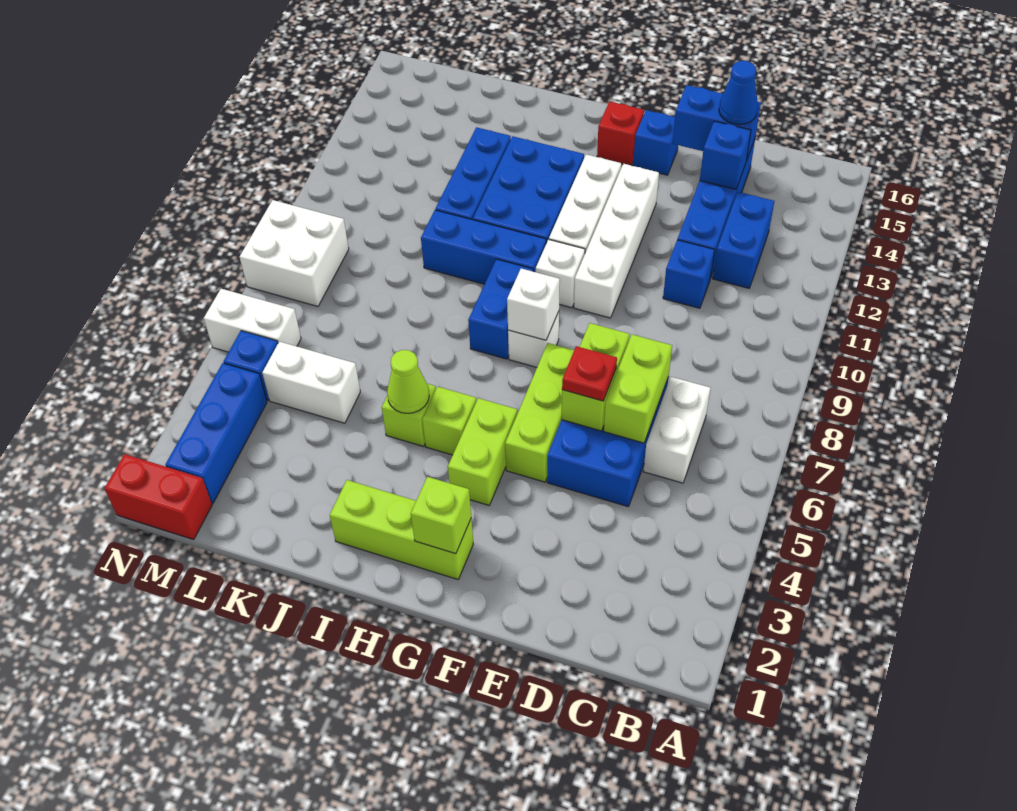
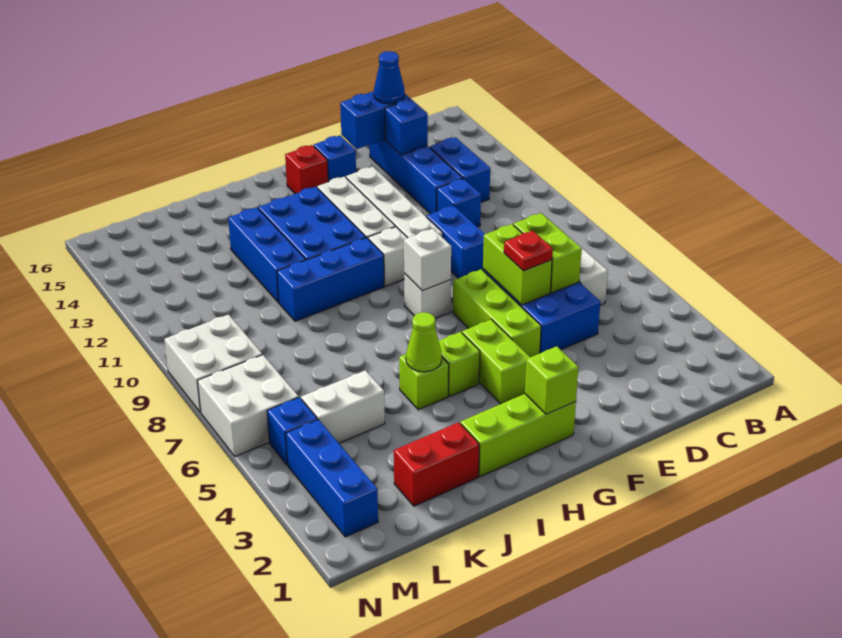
blue 1x2 brick [468,259,533,359] -> blue 1x2 brick moved to [427,205,484,278]
red 1x2 brick [105,454,212,539] -> red 1x2 brick moved to [394,422,479,506]
white 1x2 brick [204,289,301,352] -> white 2x2 brick [198,355,299,456]

